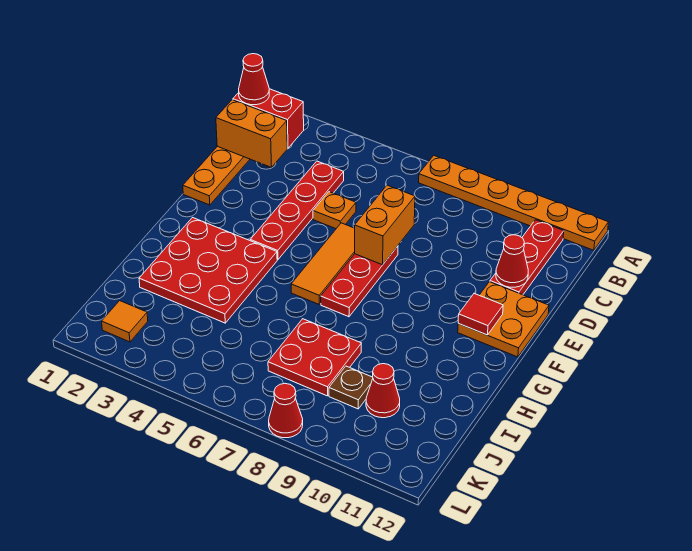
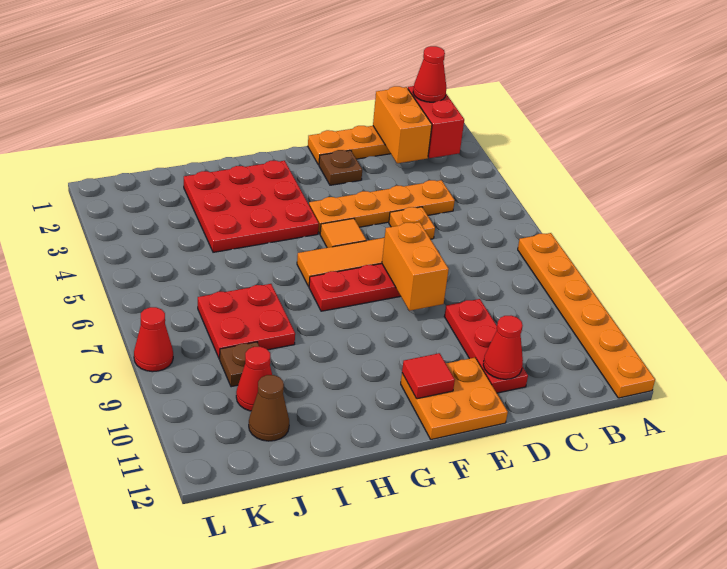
red 1x3 plate [490,220,564,295] -> red 1x3 plate turned to [444,299,528,393]
red 1x4 plate [250,161,344,260] -> orange 1x4 plate [309,180,455,234]
orange 1x2 brick [355,185,415,265] -> orange 1x2 brick turned to [382,222,449,311]
none -> brown 1x1 plate [319,150,362,185]
none -> brown 1x1 cone [249,375,289,441]
orange 1x1 tile [102,301,148,342] -> orange 1x1 tile moved to [320,218,366,248]

